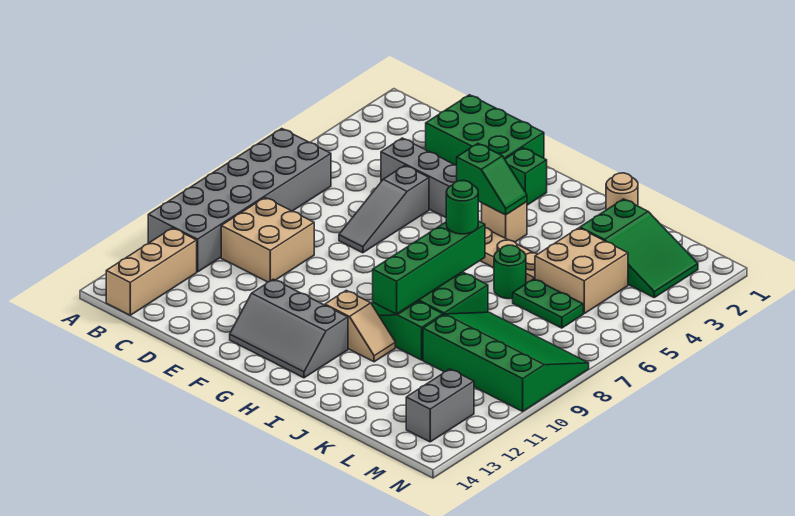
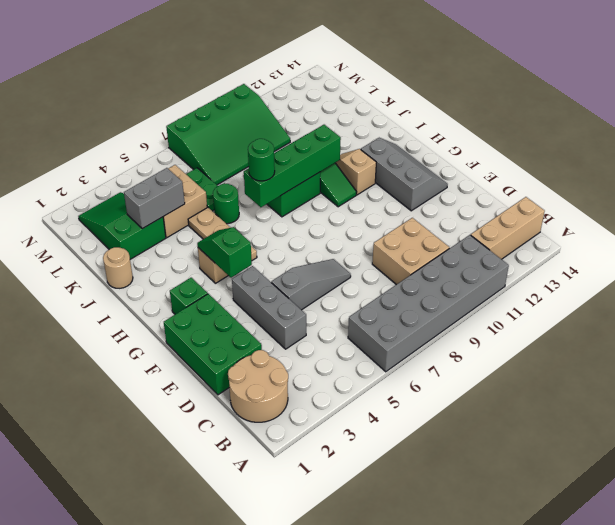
none -> tan 2x2 round brick [228,350,288,422]
green 3x4 slope [423,312,589,411] -> green 3x4 slope turned to [166,84,290,185]
grey 1x2 brick [406,369,474,442] -> grey 1x2 brick moved to [124,168,185,229]

